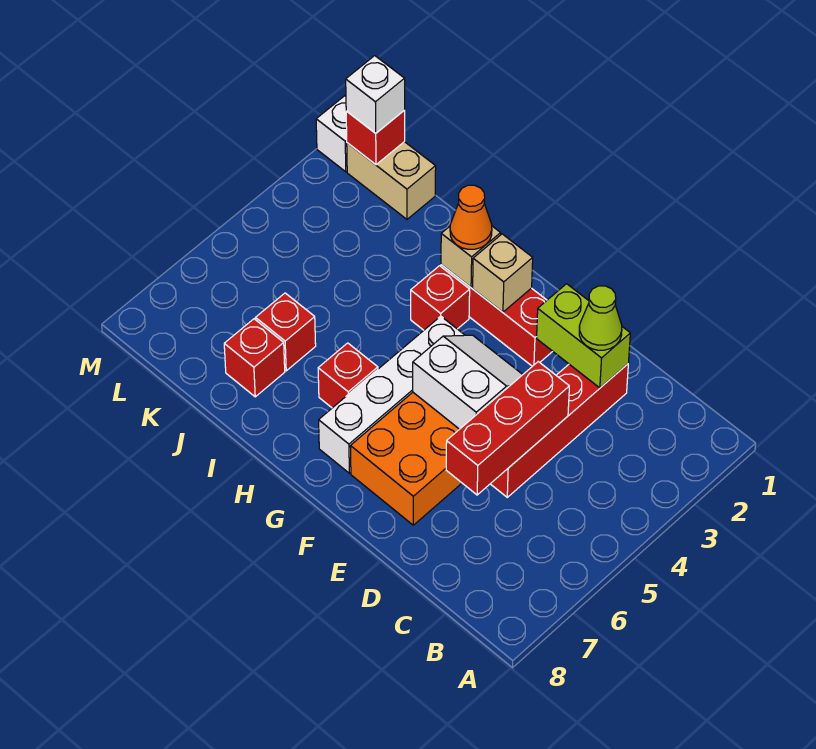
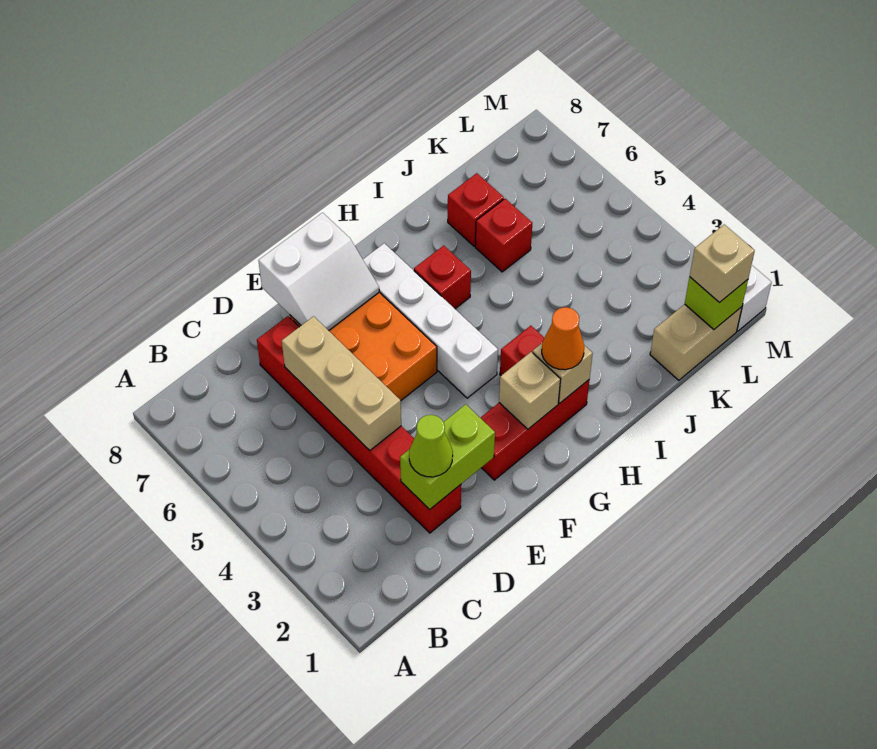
red 1x4 brick [491,364,628,497] -> red 1x6 brick [257,316,461,533]
red 1x3 brick [446,362,569,495] -> tan 1x3 brick [282,316,401,450]
white 2x2 slope [413,335,523,429] -> white 2x2 slope moved to [258,213,379,331]
red 1x1 brick [346,111,405,165] -> lime 1x1 brick [685,277,748,330]
white 1x1 brick [346,56,405,133] -> tan 1x1 brick [690,225,755,303]

